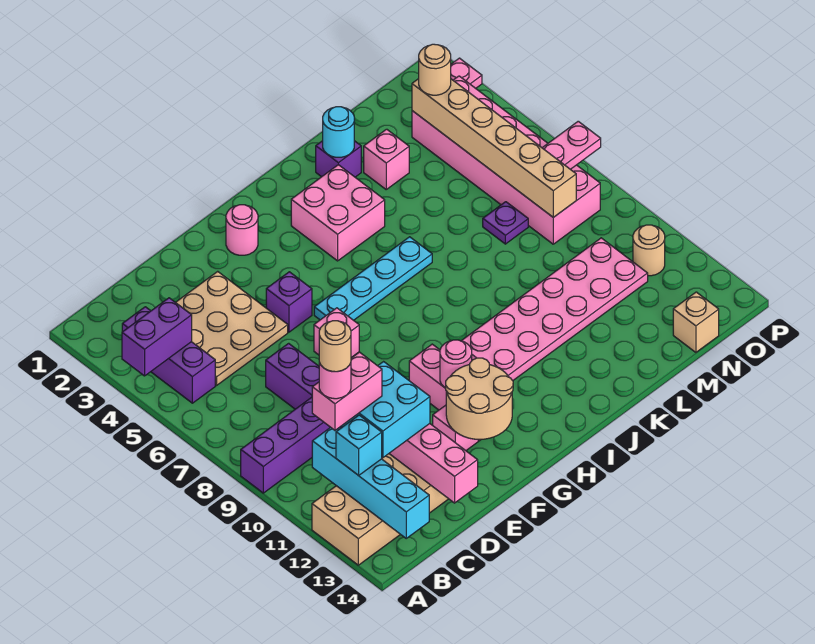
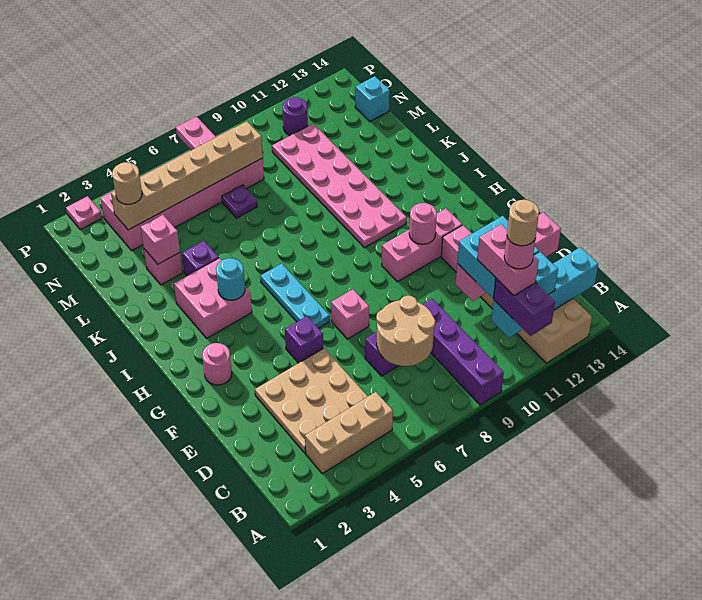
purple 1x2 brick [122,298,192,376] -> purple 1x2 brick moved to [494,278,555,336]
purple 1x3 brick [122,307,215,403] -> tan 1x3 brick [305,392,393,474]
tan 2x2 round brick [446,358,513,439] -> tan 2x2 round brick moved to [376,296,435,366]
cyan 1x4 plate [314,237,432,320] -> cyan 1x3 plate [260,264,330,328]
purple 1x1 brick [316,141,361,177] -> purple 1x1 brick moved to [182,241,219,276]
cyan 1x1 round brick [323,107,354,157] -> cyan 1x1 round brick moved to [216,258,245,300]
none -> pink 1x1 brick [141,215,180,264]
tan 1x1 brick [673,292,719,352] -> cyan 1x1 brick [355,76,390,122]
tan 1x1 round brick [633,225,665,276] -> purple 1x1 round brick [283,97,308,136]

